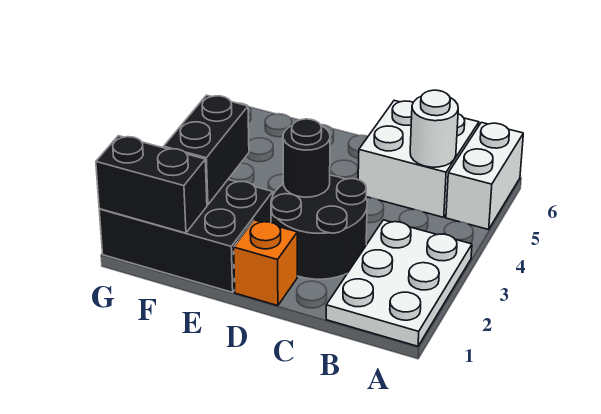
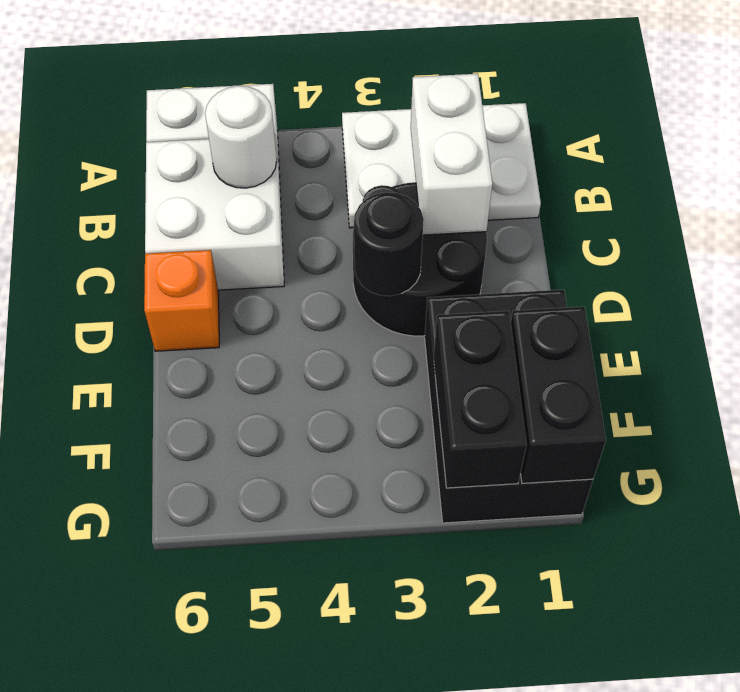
none -> white 1x2 brick [411,74,492,235]
orange 1x1 brick [234,220,297,306] -> orange 1x1 brick moved to [144,250,219,351]
black 1x2 brick [164,95,249,205] -> black 1x2 brick turned to [434,311,527,488]

